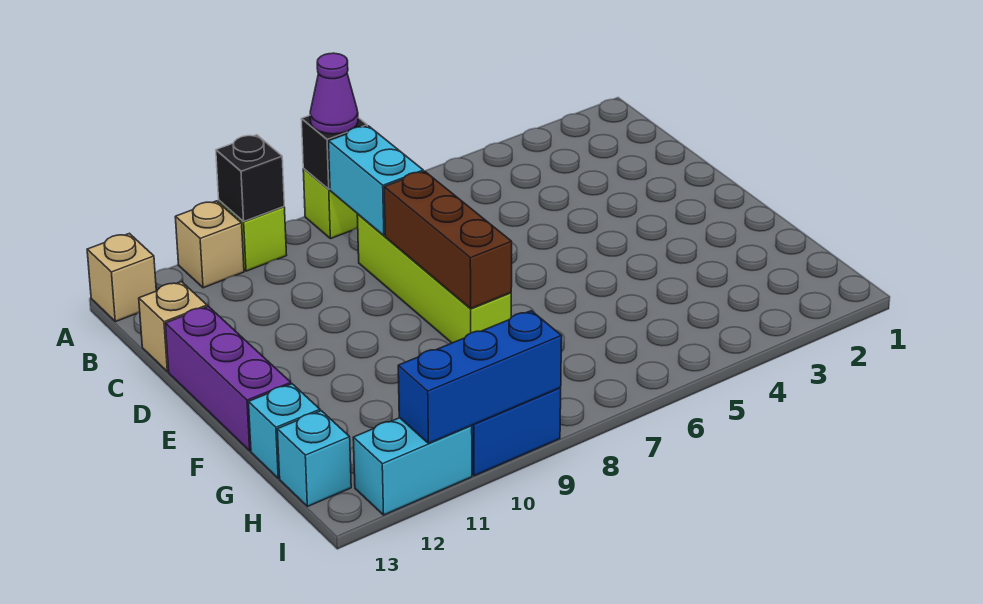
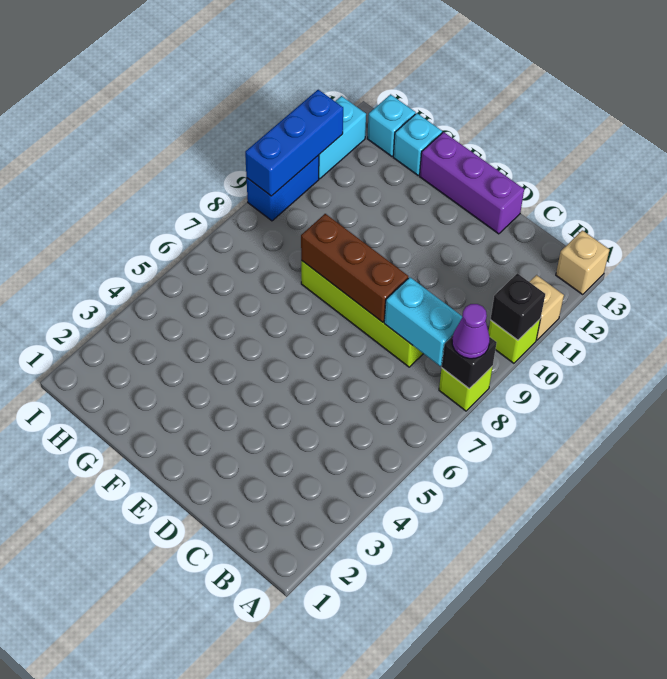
tan 1x1 brick [139,282,207,372] -> none

